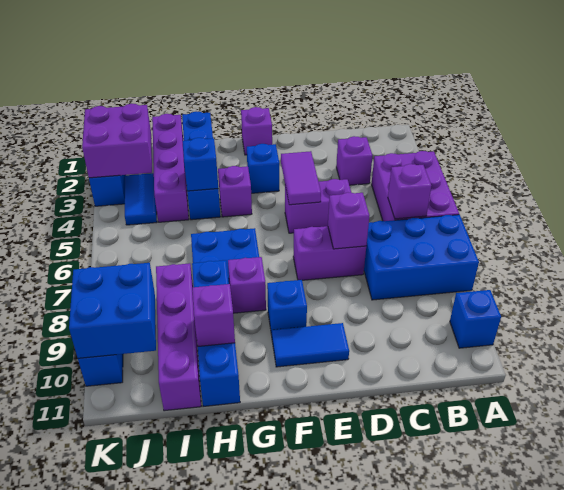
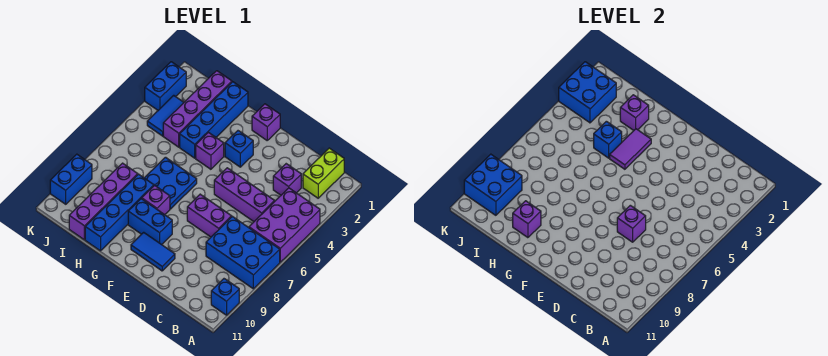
none -> lime 1x2 brick [303,148,344,198]
purple 1x1 brick [388,164,431,219] -> purple 1x1 brick moved to [620,95,649,130]
purple 1x2 brick [285,179,351,233] -> purple 1x3 brick [214,168,275,221]
purple 1x2 tile [281,151,321,205] -> purple 1x2 tile moved to [610,129,651,169]
blue 1x1 brick [267,280,307,335] -> blue 1x2 brick [128,199,172,245]
purple 2x2 brick [82,104,152,178] -> blue 2x2 brick [559,62,616,123]

